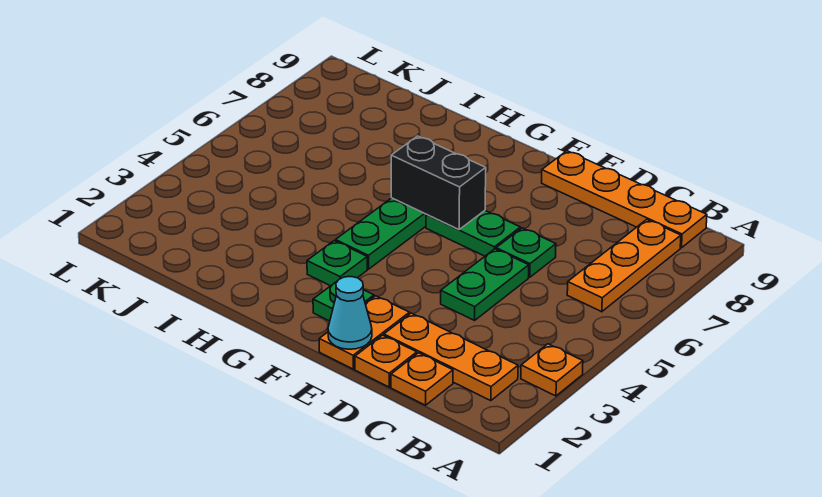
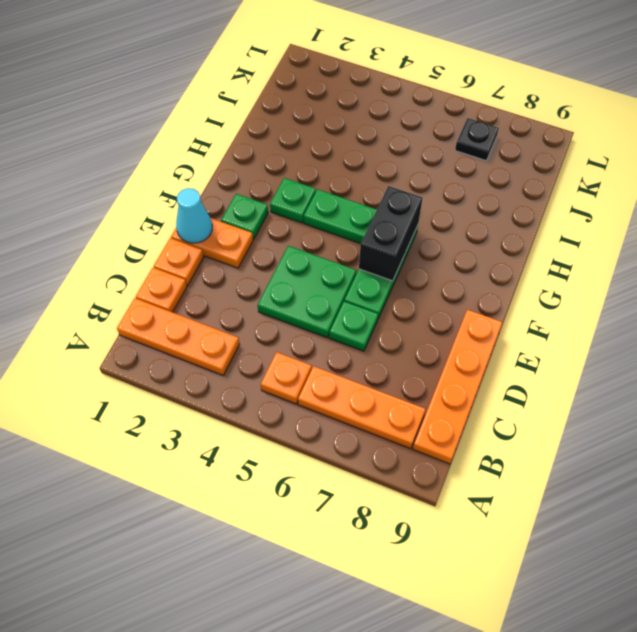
orange 1x1 plate [521,344,583,396] -> orange 1x1 plate moved to [261,352,312,404]
orange 1x3 plate [384,313,518,401] -> orange 1x3 plate turned to [117,298,239,375]
green 1x2 plate [441,249,529,320] -> green 2x2 plate [258,246,356,338]
none -> black 1x1 plate [455,118,499,161]

